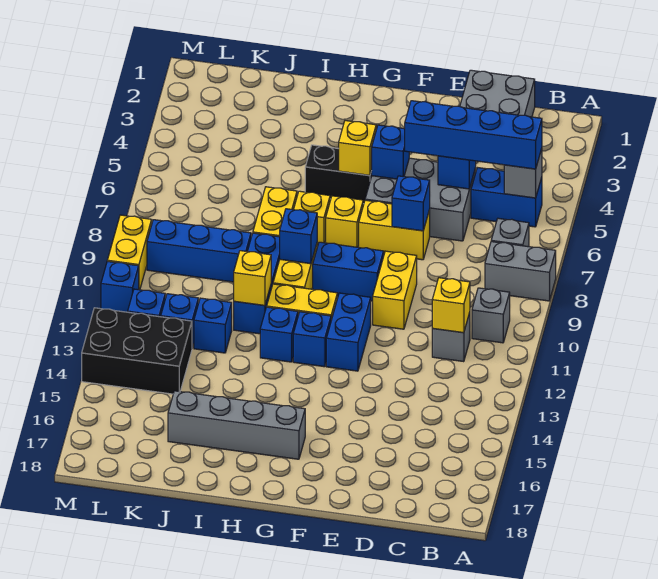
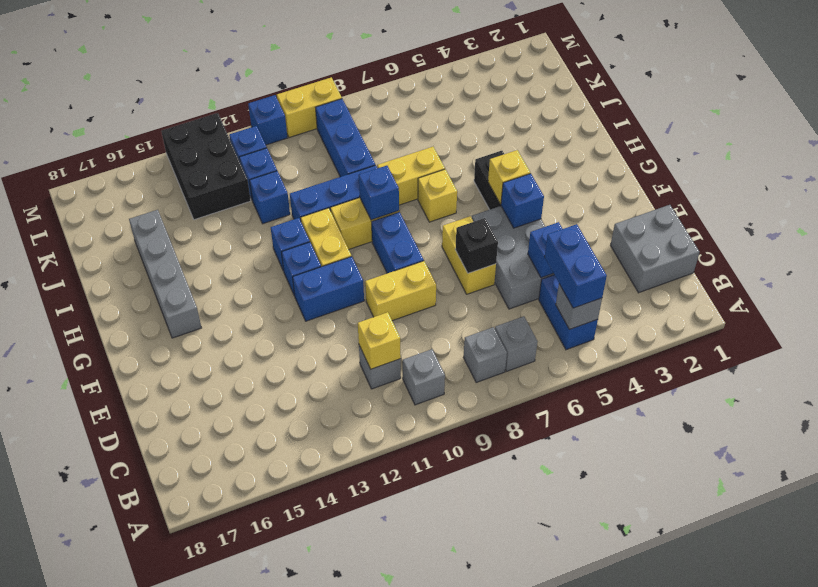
grey 1x2 brick [485,242,556,301] -> grey 1x1 brick [463,327,507,383]
blue 1x4 brick [405,101,542,169] -> blue 1x2 brick [545,224,607,308]
blue 1x1 brick [392,176,430,231] -> black 1x1 brick [455,218,498,273]
yellow 1x1 brick [326,196,363,247] -> none
yellow 1x1 brick [234,251,271,306] -> none

